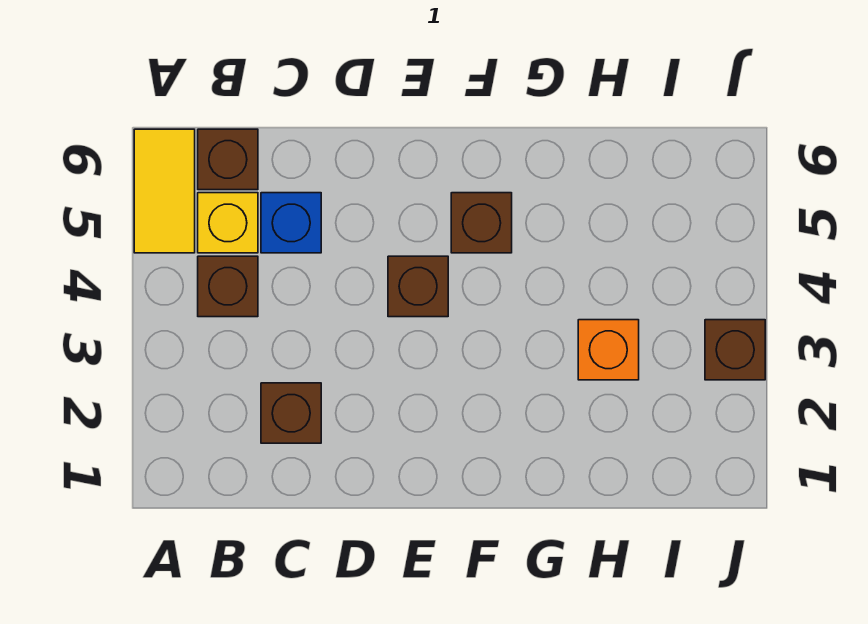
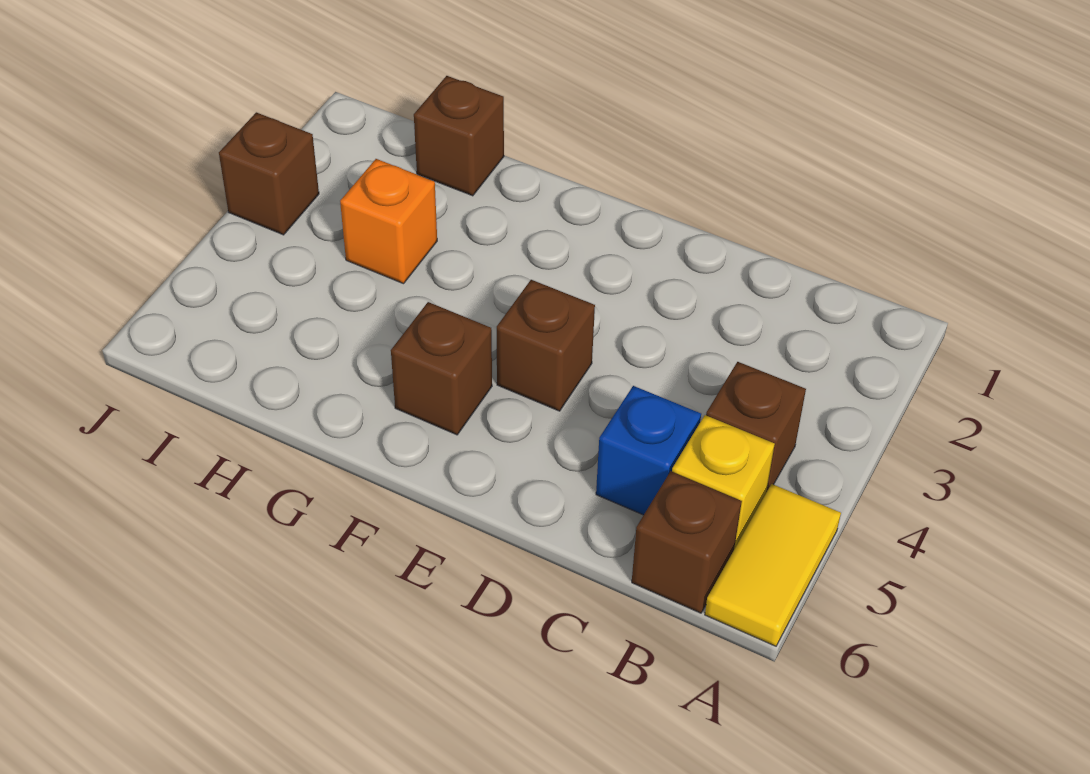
brown 1x1 brick [261,383,321,443] -> brown 1x1 brick moved to [414,76,504,196]

